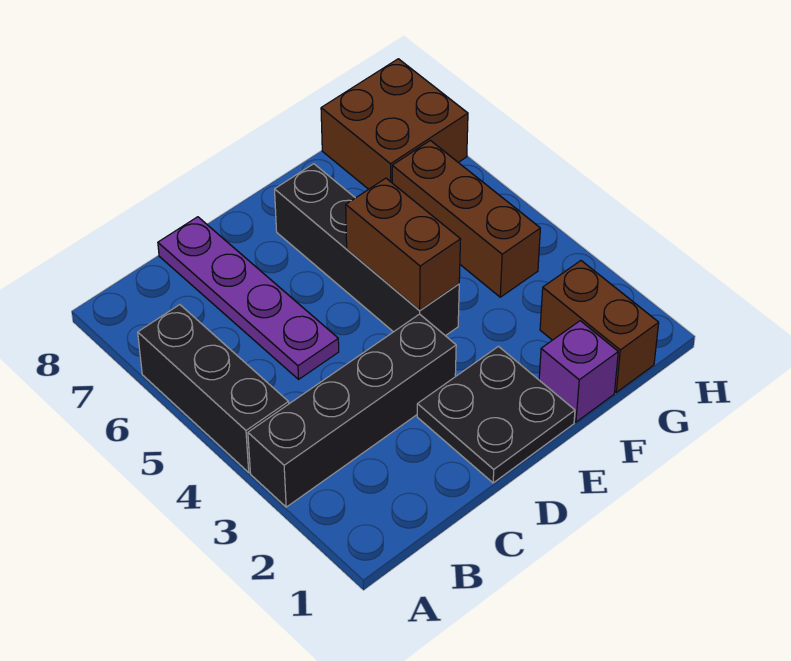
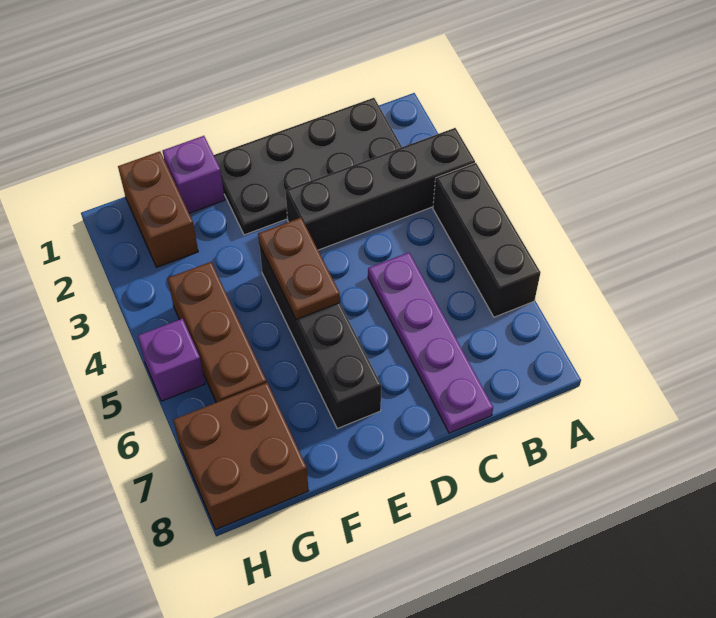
black 2x2 plate [417,347,575,483] -> black 2x4 plate [214,98,402,235]
brown 1x2 brick [346,178,461,310] -> brown 1x2 plate [258,217,340,320]
none -> purple 1x1 brick [138,319,205,401]

